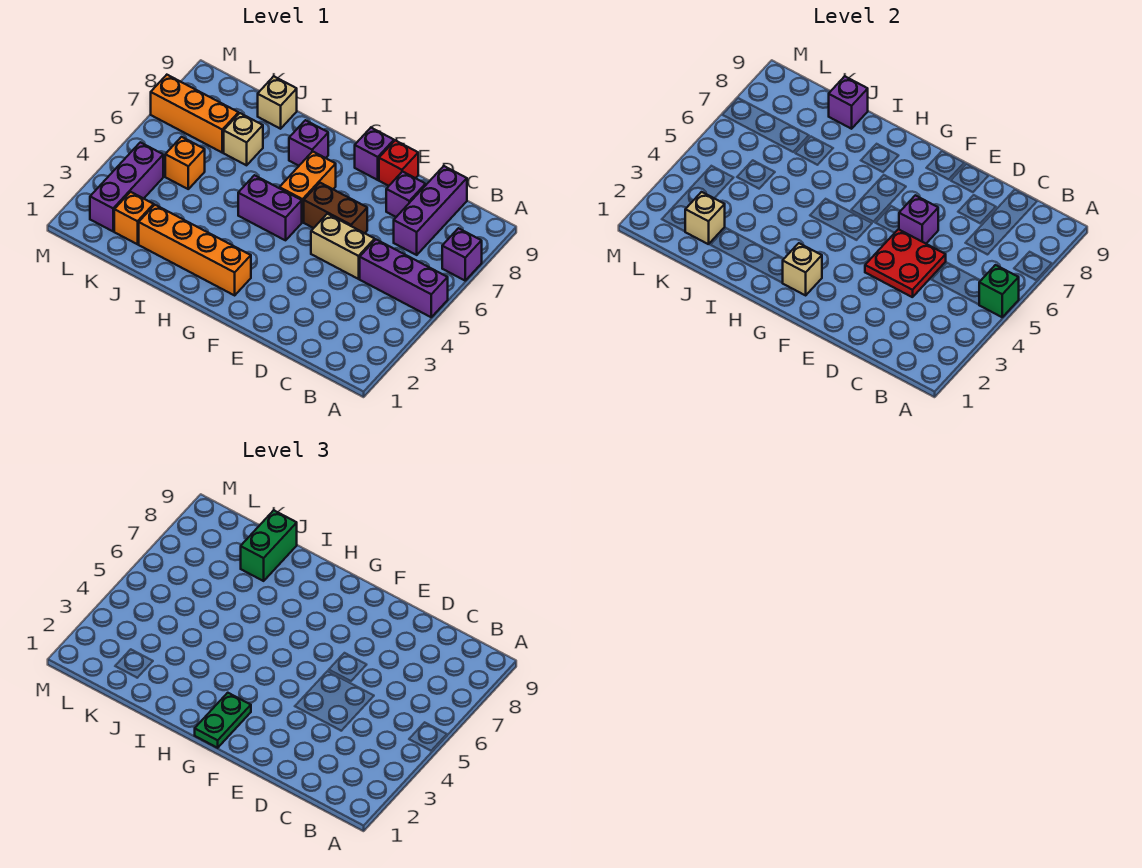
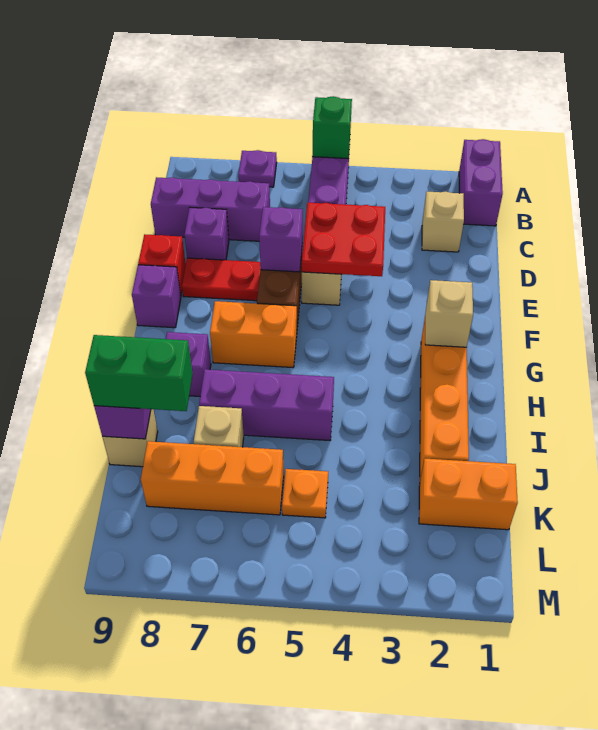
purple 1x1 brick [442,228,482,280] -> purple 1x1 plate [238,150,277,187]
none -> red 1x2 plate [182,258,261,301]
green 1x2 plate [195,693,251,748] -> none
purple 1x2 brick [238,175,302,240] -> purple 1x2 brick moved to [459,139,503,226]
orange 1x1 brick [114,192,154,244] -> orange 1x2 brick [419,459,518,530]
tan 1x1 brick [685,192,725,244] -> tan 1x1 brick moved to [422,192,464,252]
orange 1x1 brick [165,137,205,189] -> orange 1x1 plate [282,469,328,518]
orange 1x3 brick [151,75,239,152] -> orange 1x3 brick turned to [141,441,284,515]
purple 1x3 brick [90,142,163,231] -> purple 1x3 brick moved to [199,369,334,441]

